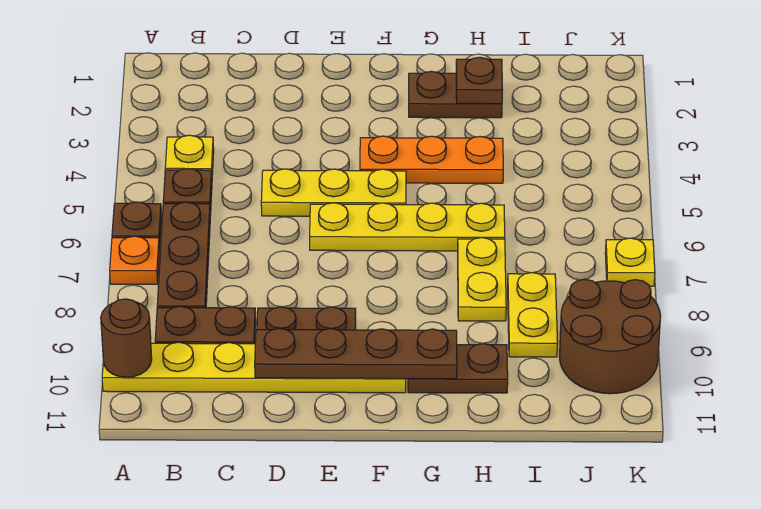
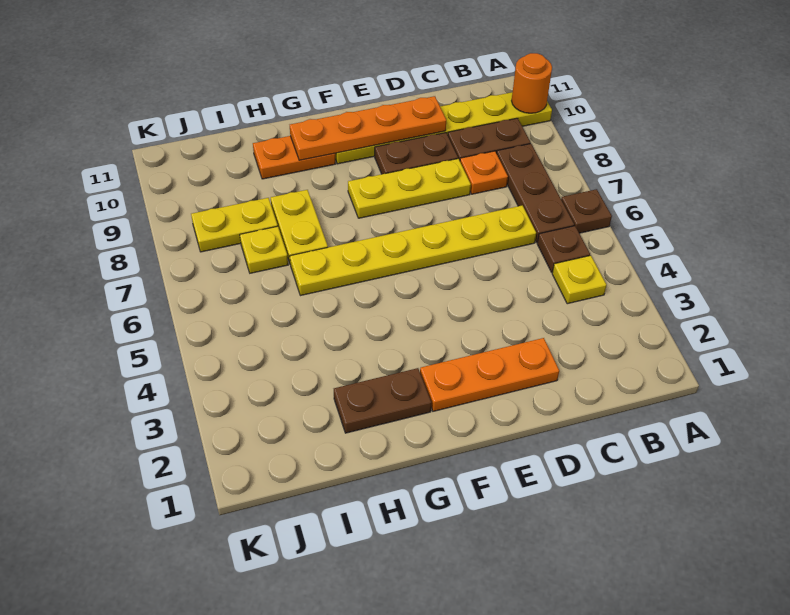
orange 1x1 plate [110,236,160,284] -> orange 1x1 plate moved to [460,151,508,194]
brown 1x1 round brick [101,299,152,377] -> orange 1x1 round brick [512,53,552,113]
yellow 1x3 plate [261,169,406,216] -> yellow 1x3 plate moved to [348,159,471,218]
brown 1x4 plate [255,328,457,379] -> orange 1x4 plate [290,96,446,160]
yellow 1x4 plate [310,203,505,251] -> yellow 1x6 plate [290,205,536,296]
orange 1x3 plate [360,136,503,183] -> orange 1x3 plate moved to [420,338,559,411]
brown 1x2 plate [408,344,508,393] -> orange 1x2 plate [253,136,335,179]
brown 1x1 plate [456,57,503,104] -> none
yellow 1x2 plate [508,273,558,357] -> yellow 1x2 plate turned to [191,198,278,252]
brown 2x2 round brick [559,279,661,394] -> none
yellow 1x1 plate [605,238,655,286] -> yellow 1x1 plate moved to [240,226,288,273]

